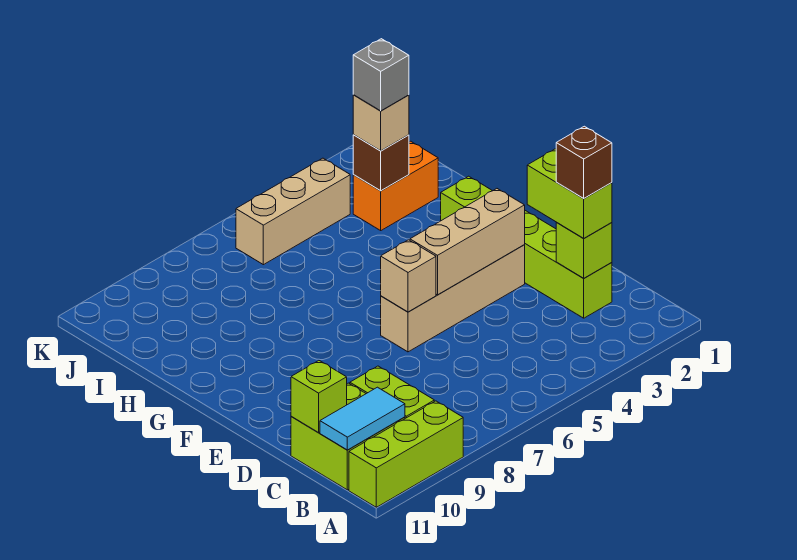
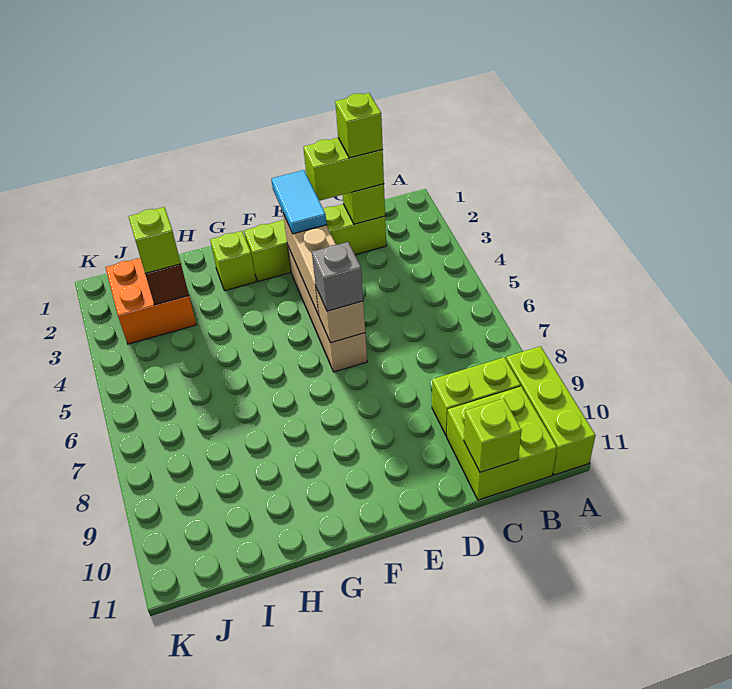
cyan 1x2 tile [320,387,405,450] -> cyan 1x2 tile moved to [271,170,327,234]
brown 1x1 brick [556,126,612,199] -> lime 1x1 brick [335,93,383,158]
orange 1x2 brick [353,141,438,230] -> orange 2x2 brick [106,258,196,344]
tan 1x1 brick [353,95,409,151] -> lime 1x1 brick [128,207,181,274]
grey 1x1 brick [353,39,409,111] -> grey 1x1 brick moved to [312,242,363,311]
tan 1x3 brick [236,158,350,265] -> none

